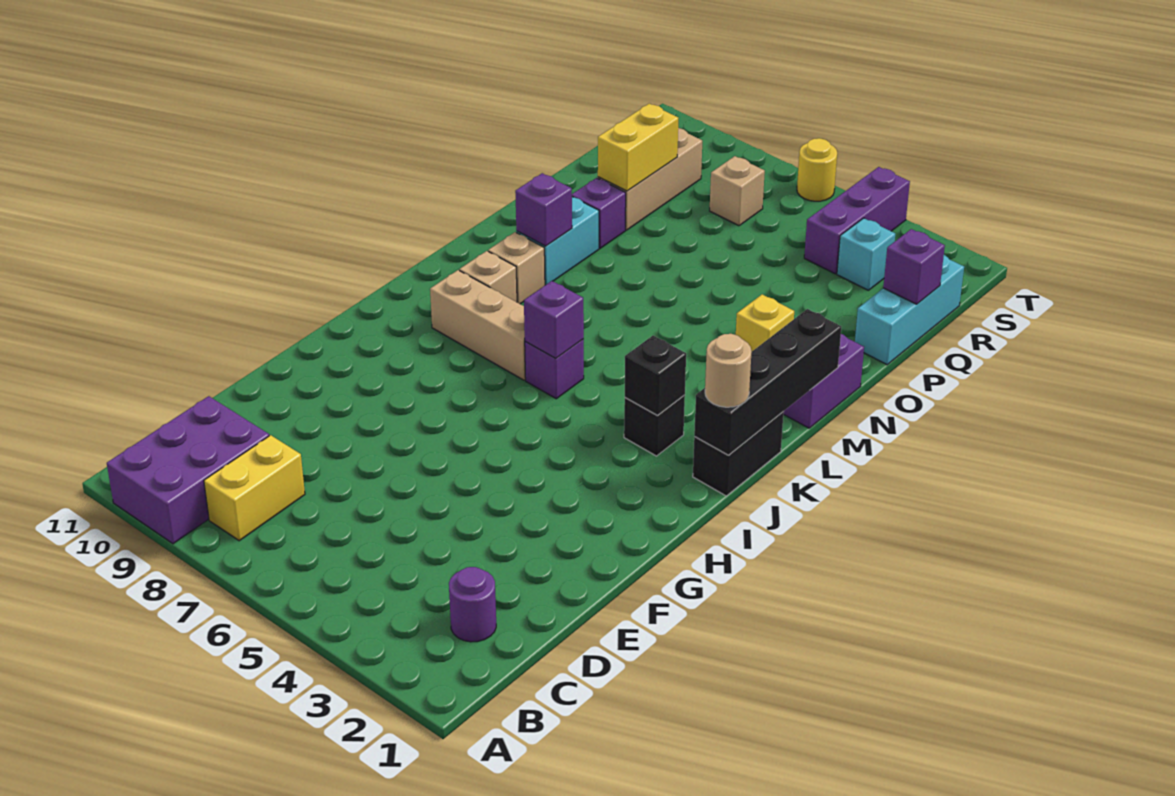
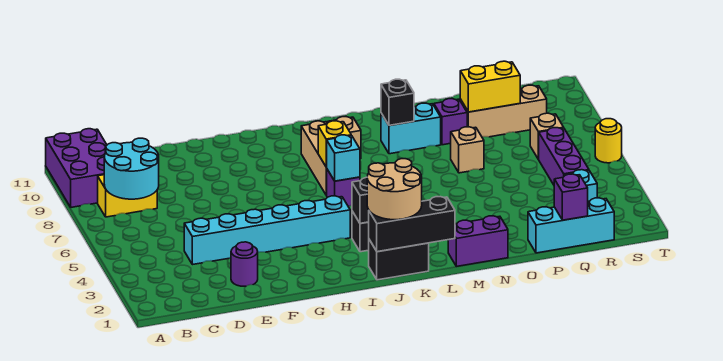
purple 2x3 brick [107,396,269,544] -> purple 2x3 brick turned to [46,129,107,207]
none -> cyan 2x2 round brick [104,138,159,199]
purple 1x1 round brick [449,567,496,642] -> purple 1x1 round brick moved to [231,242,258,286]
none -> cyan 1x6 brick [184,196,350,265]
black 1x4 brick [694,309,841,455] -> black 1x3 brick [369,197,455,252]
tan 1x1 round brick [705,334,752,407] -> tan 2x2 round brick [367,159,422,220]
purple 1x1 brick [524,281,584,358] -> cyan 1x1 brick [326,135,360,181]
tan 1x1 brick [488,232,545,304] -> tan 1x1 brick moved to [451,127,484,173]
purple 1x1 brick [515,173,572,246] -> black 1x1 brick [381,79,414,125]
yellow 1x1 brick [736,294,794,351] -> yellow 1x1 brick moved to [318,121,351,167]
purple 1x3 brick [804,167,910,274] -> purple 1x3 brick turned to [538,128,589,185]

